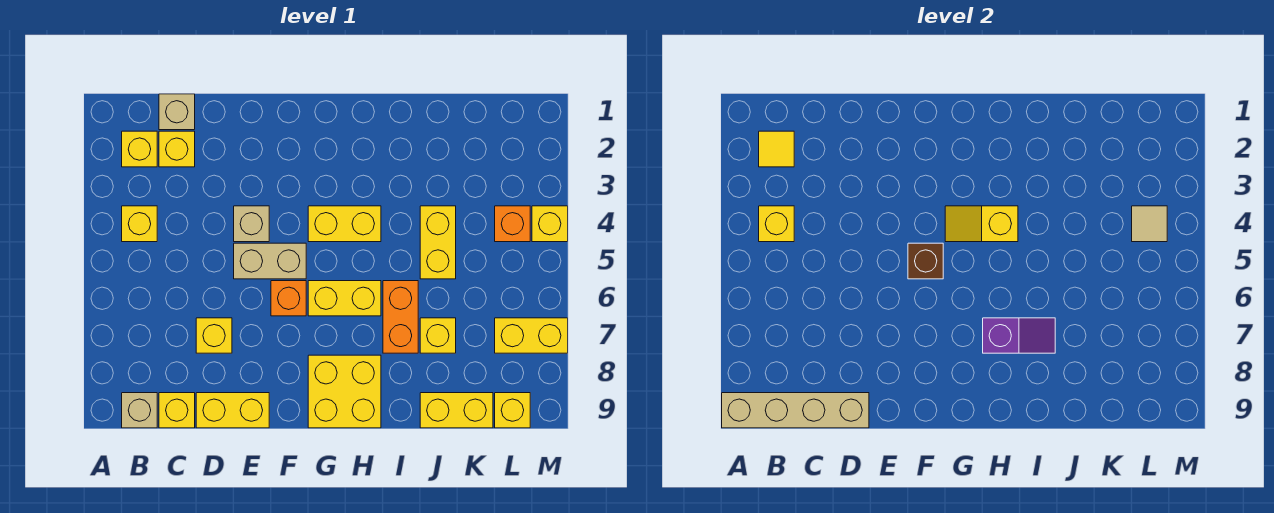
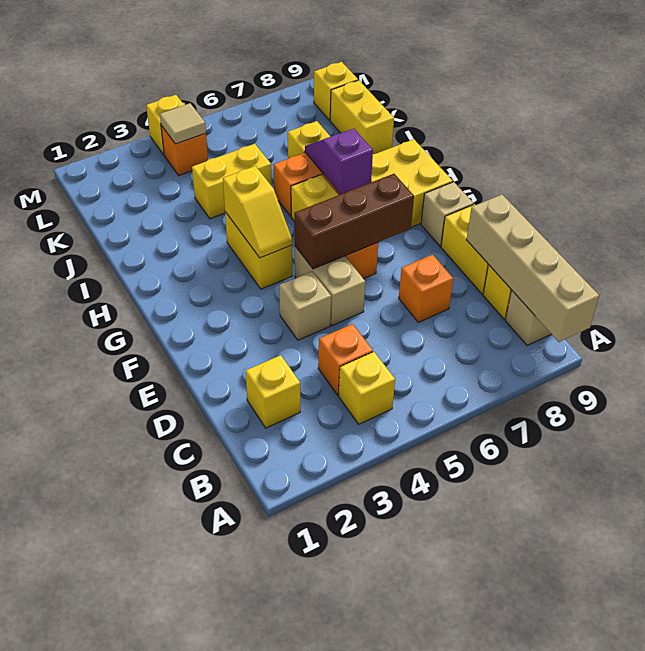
yellow 1x1 brick [122,131,157,167] -> none
yellow 1x1 tile [759,131,794,167] -> none
yellow 1x1 brick [759,206,794,242] -> none
tan 1x1 brick [159,94,195,130] -> tan 1x1 brick moved to [421,182,474,246]
none -> orange 1x1 brick [318,324,373,395]
yellow 1x1 brick [196,318,232,353] -> orange 1x1 brick [399,255,453,322]
brown 1x1 brick [908,243,943,279] -> brown 1x3 brick [295,174,414,269]
yellow 1x2 brick [495,318,568,353] -> none

